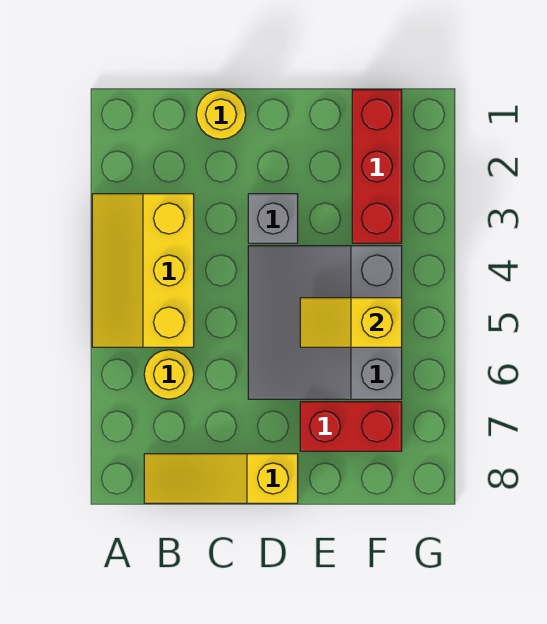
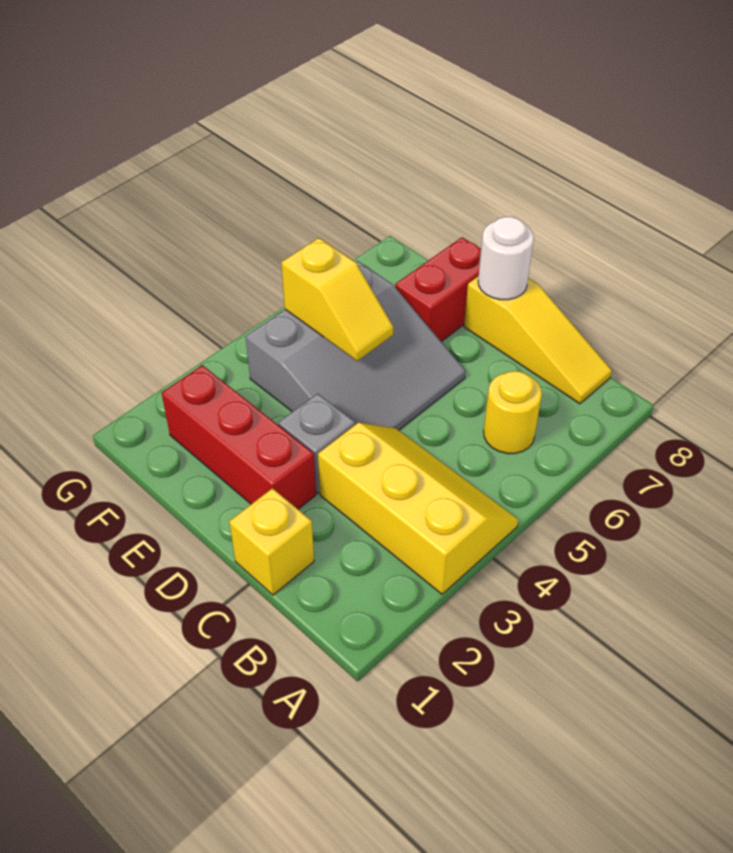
yellow 2x3 slope [92,194,194,347] -> yellow 2x3 slope turned to [318,423,518,594]
yellow 1x1 round brick [196,90,246,139] -> yellow 1x1 brick [229,488,314,595]
none -> white 1x1 round brick [478,217,534,300]
red 1x2 brick [300,402,402,451] -> red 1x2 brick turned to [395,237,481,342]
red 1x3 brick [352,90,402,243] -> red 1x3 brick turned to [162,365,316,509]

